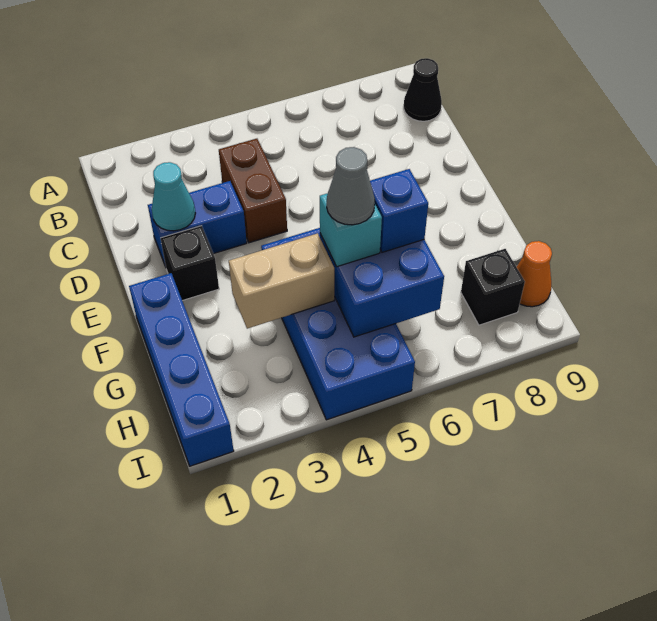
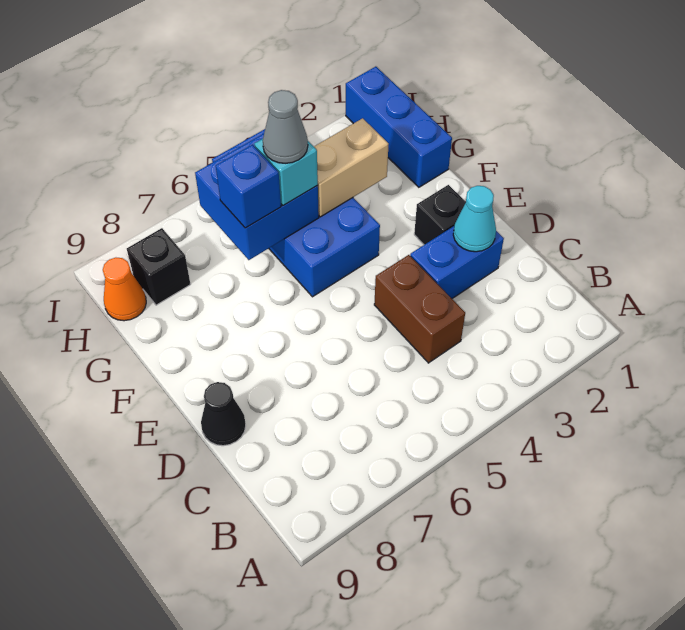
black 1x1 cone [404,58,442,121] -> black 1x1 cone moved to [201,382,246,446]
blue 1x4 brick [129,273,234,466] -> blue 1x3 brick [346,67,452,187]

